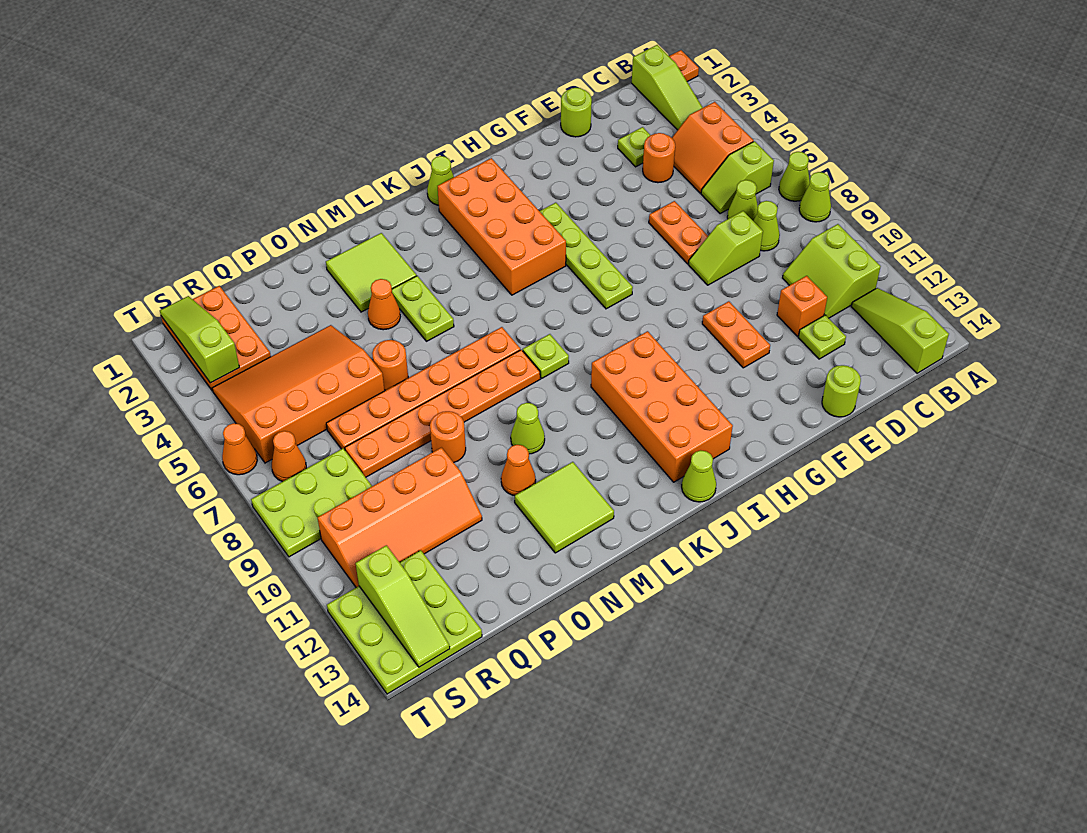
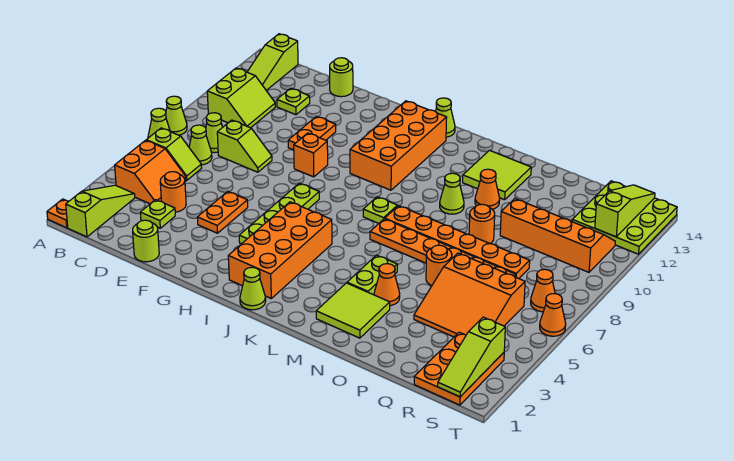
orange 1x1 brick [777,276,827,336] -> orange 1x1 brick moved to [294,133,328,177]
orange 1x2 plate [649,201,708,264] -> orange 1x2 plate moved to [197,191,248,233]
orange 3x4 slope [212,325,384,463] -> orange 3x3 slope [414,253,525,337]
lime 2x3 plate [251,449,372,557] -> none

